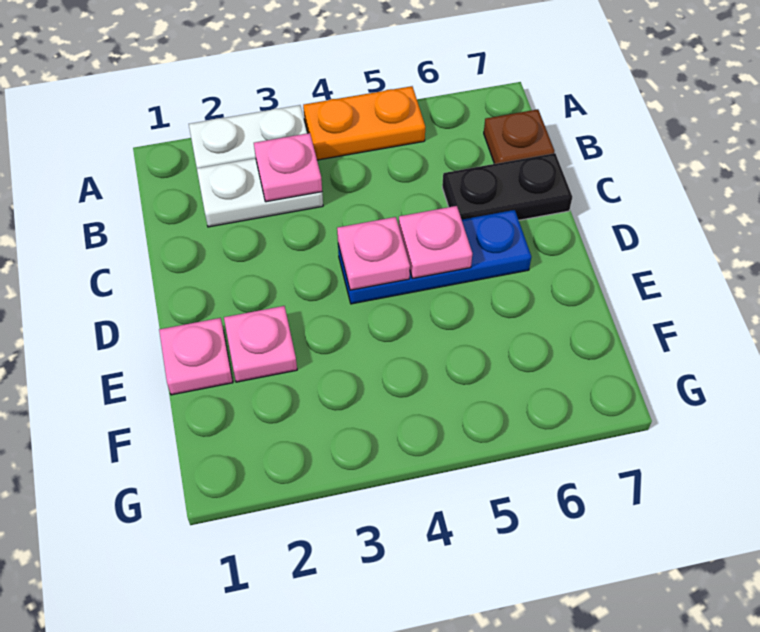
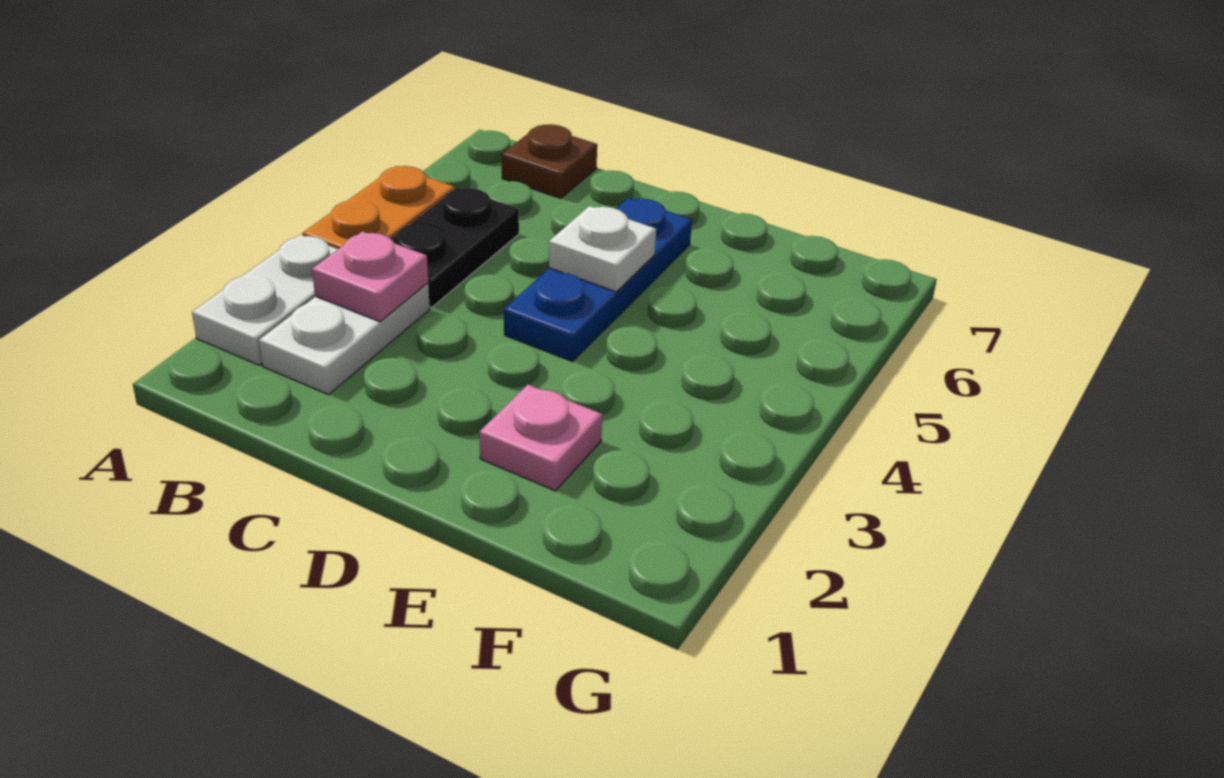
black 1x2 plate [442,153,572,220] -> black 1x2 plate moved to [391,188,519,307]
pink 1x1 plate [337,217,410,290] -> none
pink 1x1 plate [399,206,472,278] -> white 1x1 plate [549,206,656,292]
pink 1x1 plate [159,318,233,395] -> none

